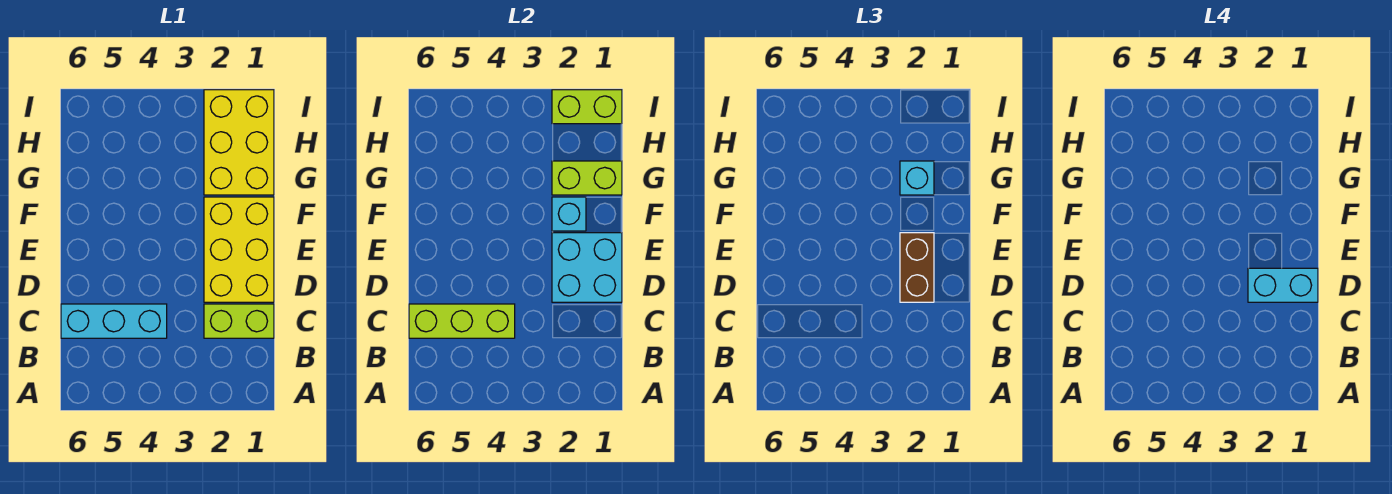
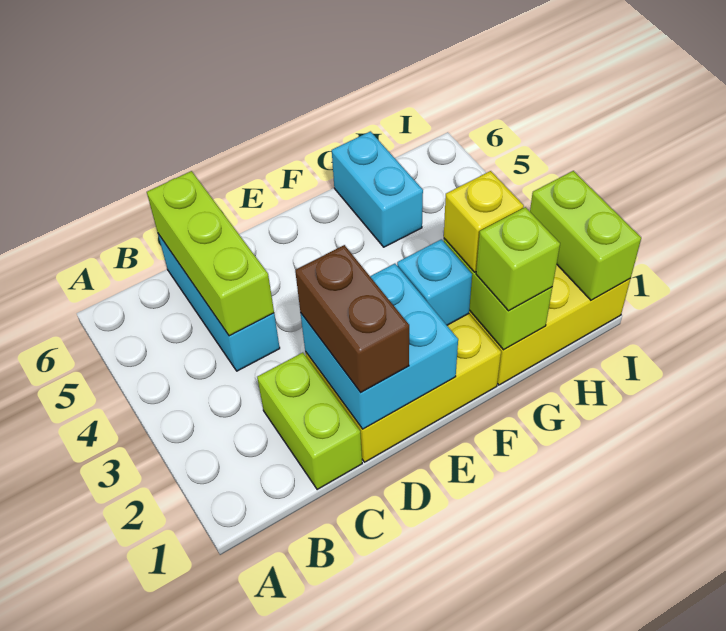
cyan 1x2 brick [1248,268,1318,302] -> cyan 1x2 brick moved to [332,131,423,247]
brown 1x2 brick [900,233,934,302] -> brown 1x2 brick turned to [295,245,409,392]
none -> lime 1x1 brick [476,207,560,311]
cyan 1x1 brick [900,161,934,195] -> yellow 1x1 brick [444,171,524,272]

